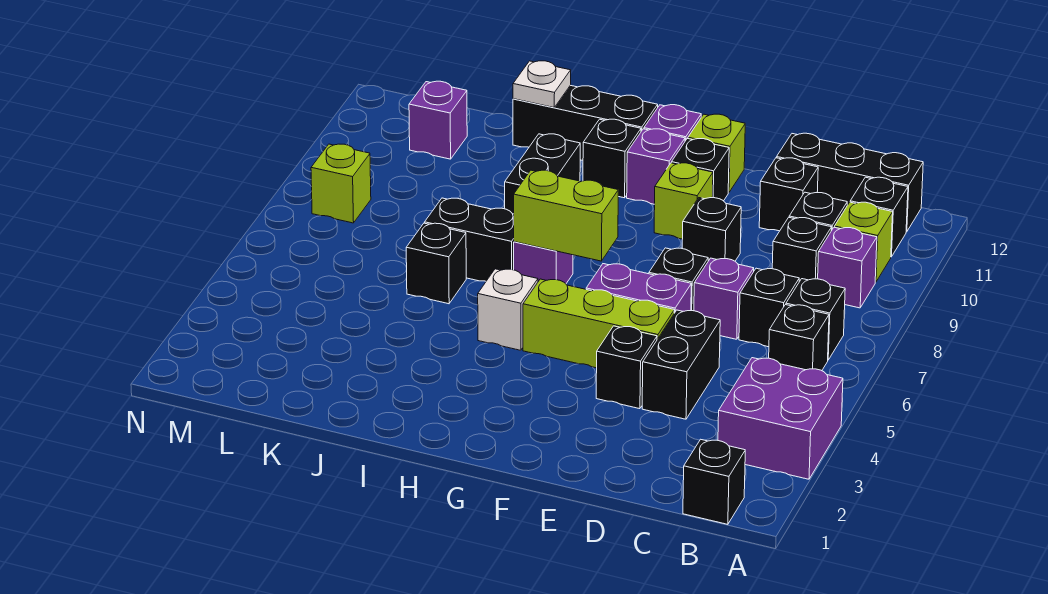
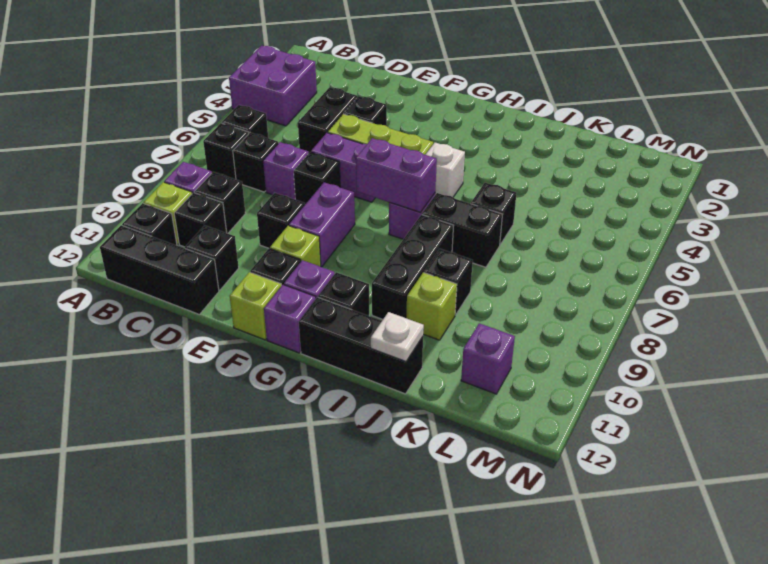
black 1x1 brick [683,439,745,524] -> black 1x1 brick moved to [424,249,473,315]
none -> purple 1x2 brick [289,182,355,267]
lime 1x2 brick [514,170,618,261] -> purple 1x2 brick [356,138,437,213]
black 1x2 brick [505,134,580,214] -> black 1x3 brick [372,215,454,319]
lime 1x1 brick [311,144,371,223] -> lime 1x1 brick moved to [407,273,457,340]

